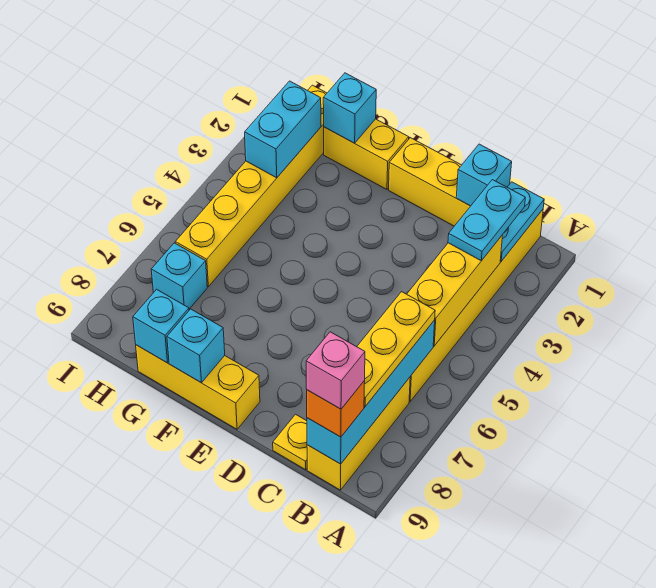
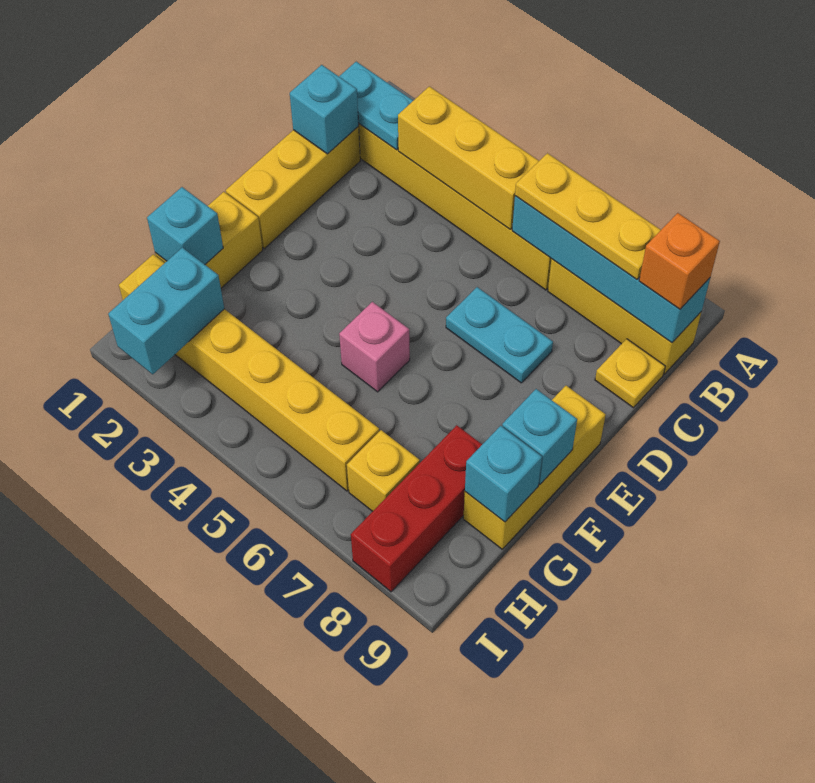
cyan 1x2 plate [448,180,525,261] -> cyan 1x2 plate moved to [446,287,553,383]
pink 1x1 brick [306,332,365,409] -> pink 1x1 brick moved to [339,302,410,392]
none -> red 1x3 brick [351,425,482,592]
cyan 1x2 brick [245,81,321,178] -> cyan 1x2 brick turned to [108,248,224,374]
cyan 1x1 brick [151,243,207,309] -> yellow 1x1 brick [347,430,420,511]

